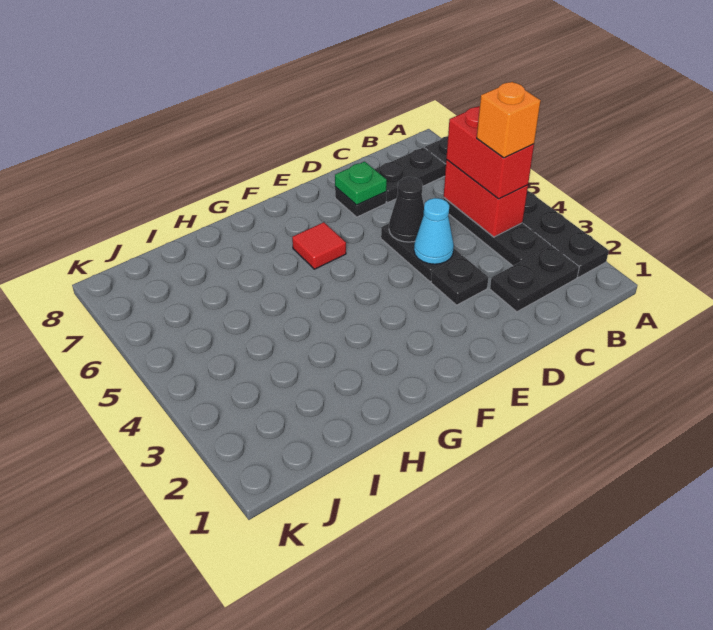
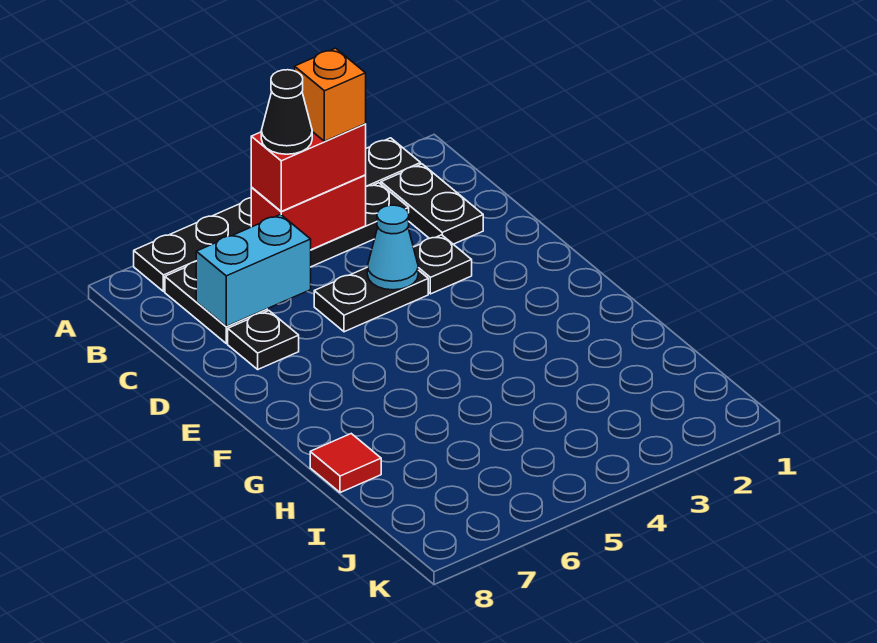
none -> cyan 1x2 brick [196,214,311,326]
black 1x1 cone [389,177,424,242] -> black 1x1 cone moved to [261,70,312,154]
green 1x1 plate [335,162,387,205] -> none
red 1x1 tile [292,222,346,269] -> red 1x1 tile moved to [310,434,381,493]

